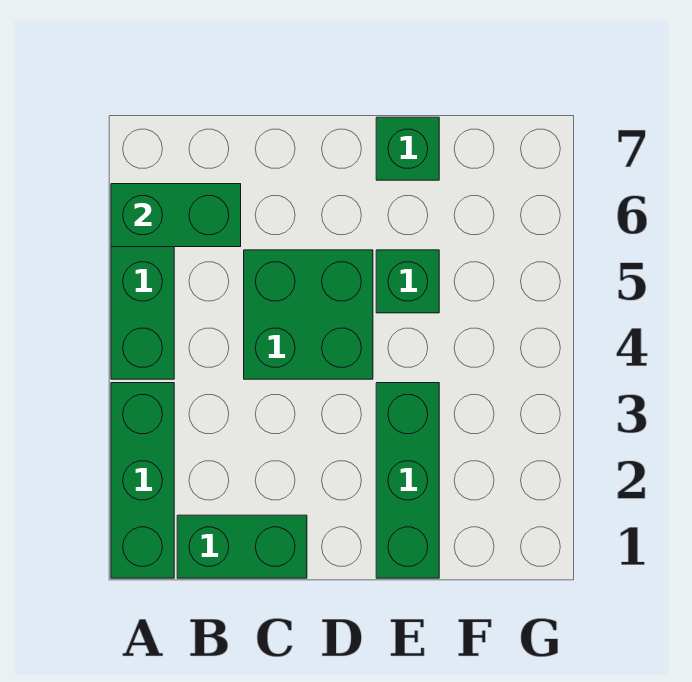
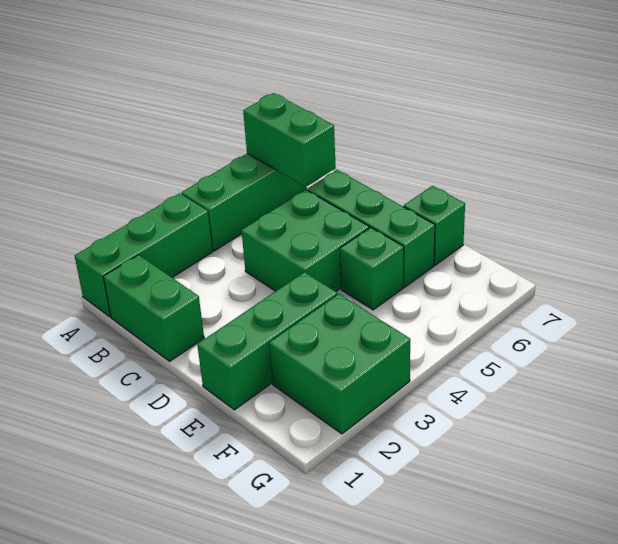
none -> green 1x3 brick [307,170,435,287]
none -> green 2x2 brick [269,294,410,434]

